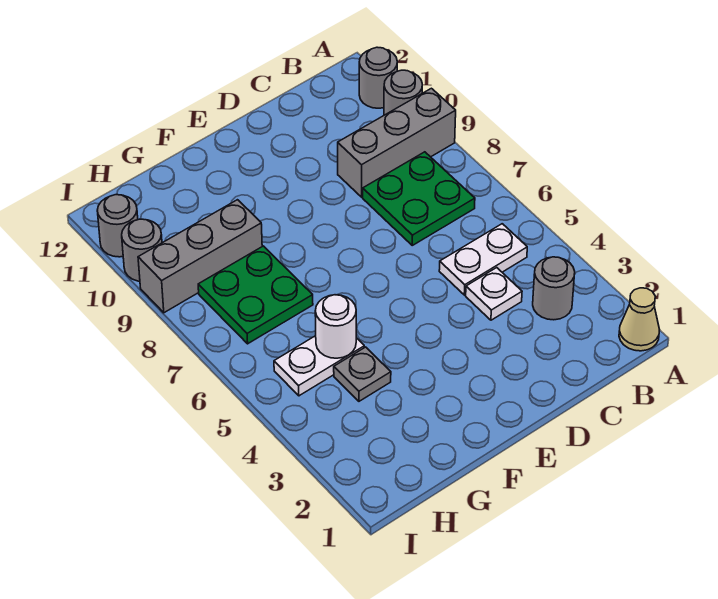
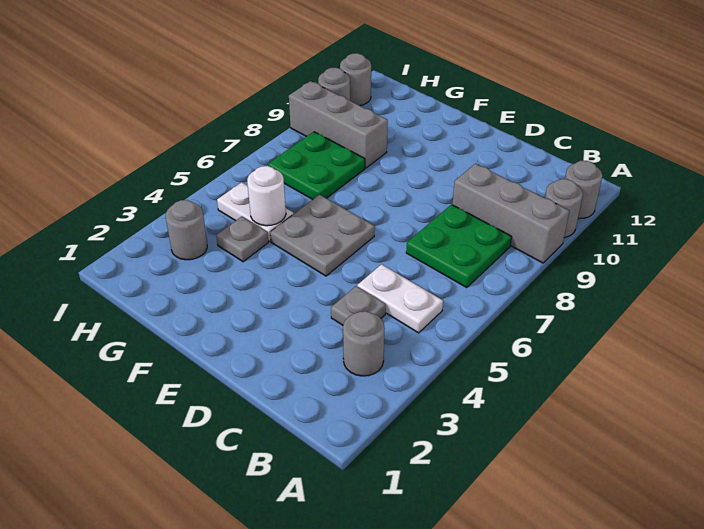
tan 1x1 cone [619,288,660,351] -> none
white 1x1 plate [466,268,522,320] -> grey 1x1 plate [331,286,386,325]
none -> grey 2x2 plate [270,195,375,276]
none -> grey 1x1 round brick [166,200,207,260]

